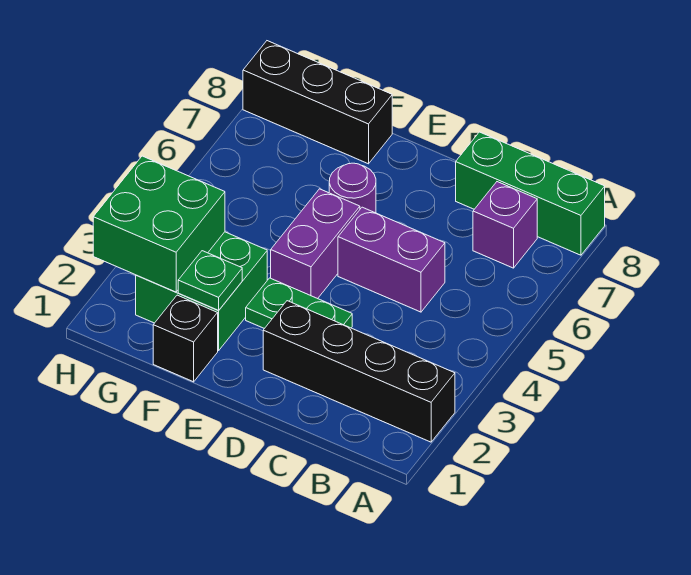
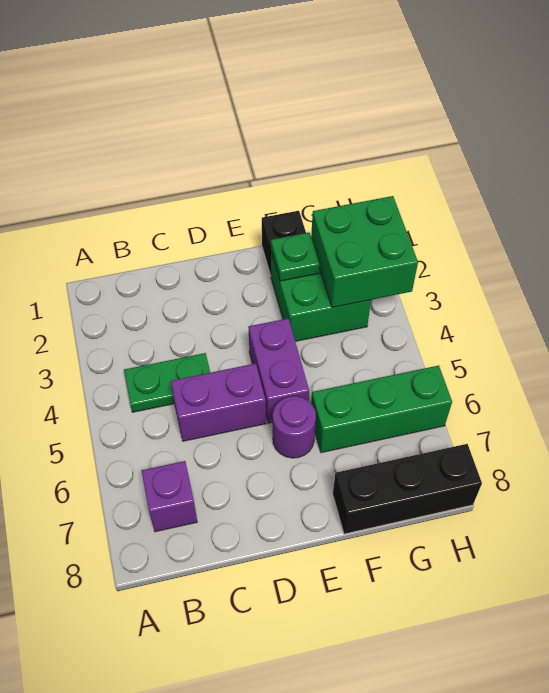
black 1x4 brick [263,301,455,442] -> none
green 1x3 brick [456,132,605,255] -> green 1x3 brick moved to [311,365,452,453]
green 1x2 plate [246,278,352,329] -> green 1x2 plate moved to [124,353,210,412]

